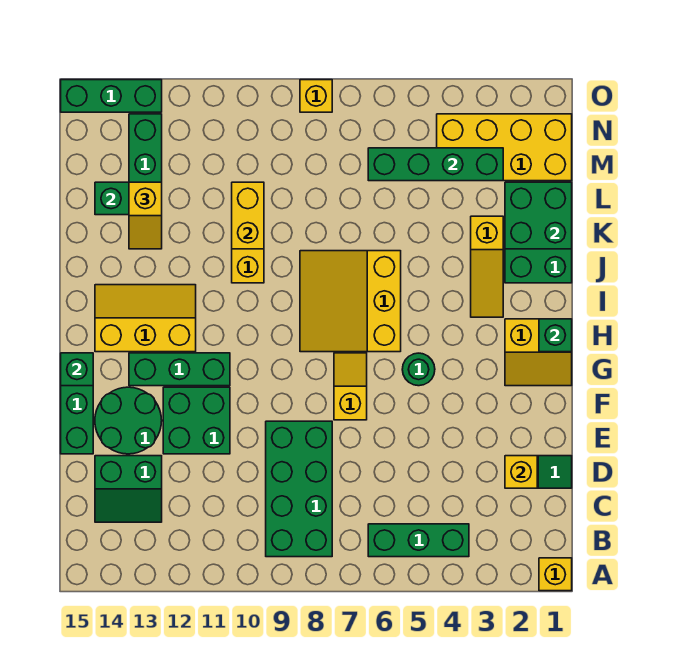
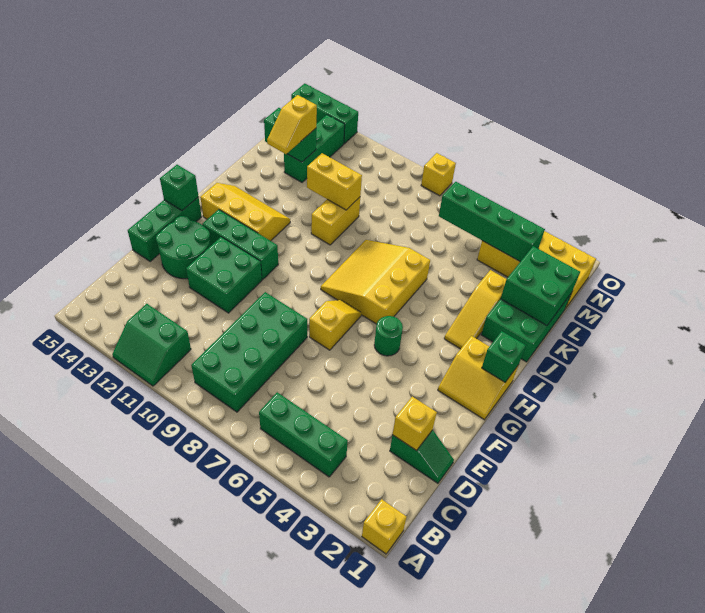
green 2x2 slope [95,456,162,522] -> green 2x2 slope moved to [112,304,191,386]
yellow 1x2 brick [232,182,264,249] -> yellow 1x2 brick turned to [307,153,362,210]

